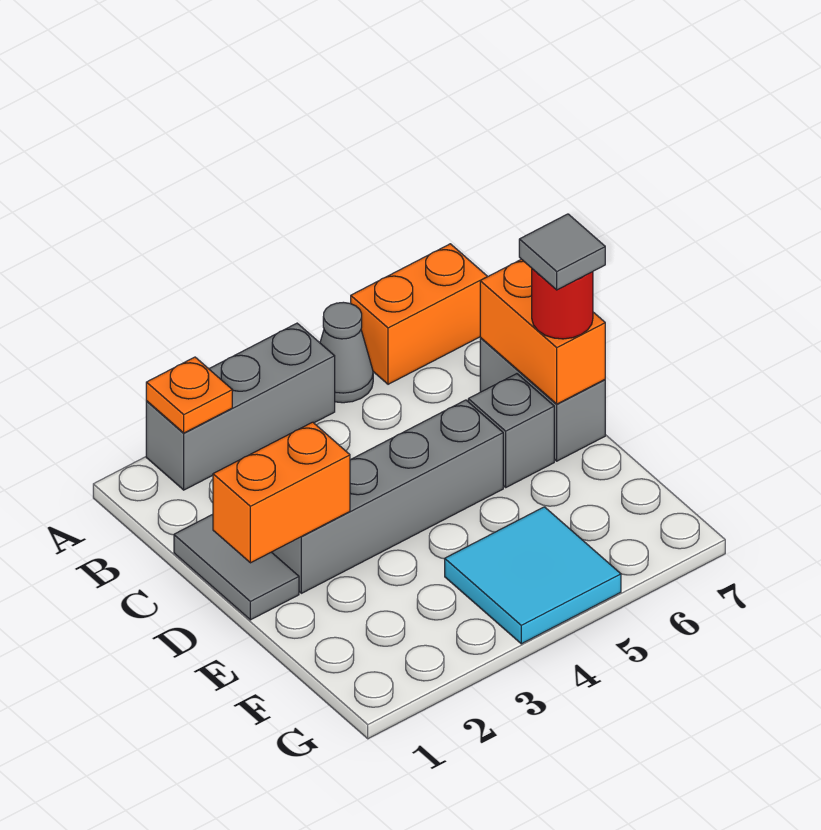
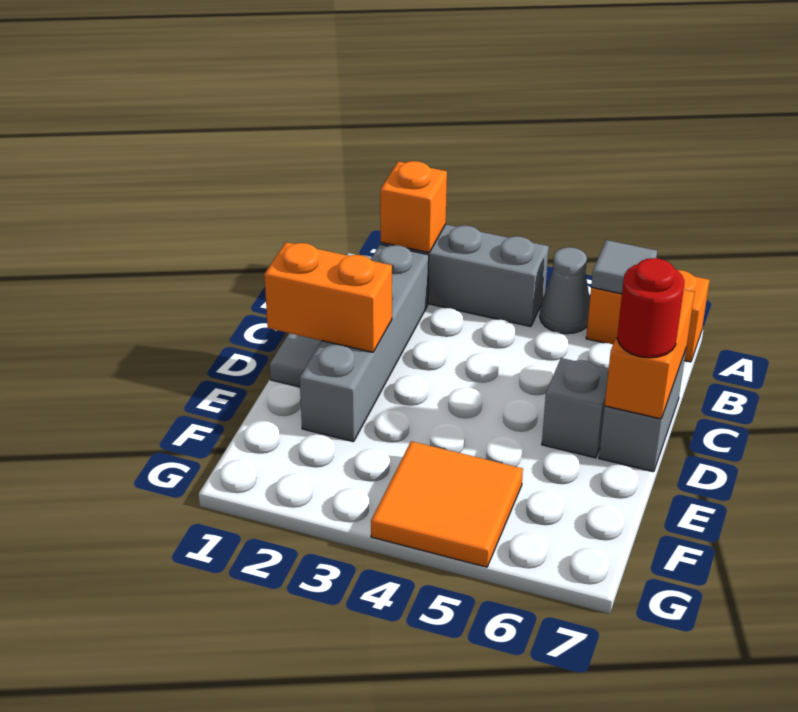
orange 1x1 plate [146,357,232,433] -> orange 1x1 brick [380,161,447,253]
grey 1x4 brick [272,400,503,593] -> grey 1x4 brick turned to [300,244,429,442]
grey 1x1 tile [519,214,605,290] -> grey 1x1 tile moved to [591,240,657,294]
cyan 2x2 tile [445,507,621,644] -> orange 2x2 tile [371,441,523,567]

